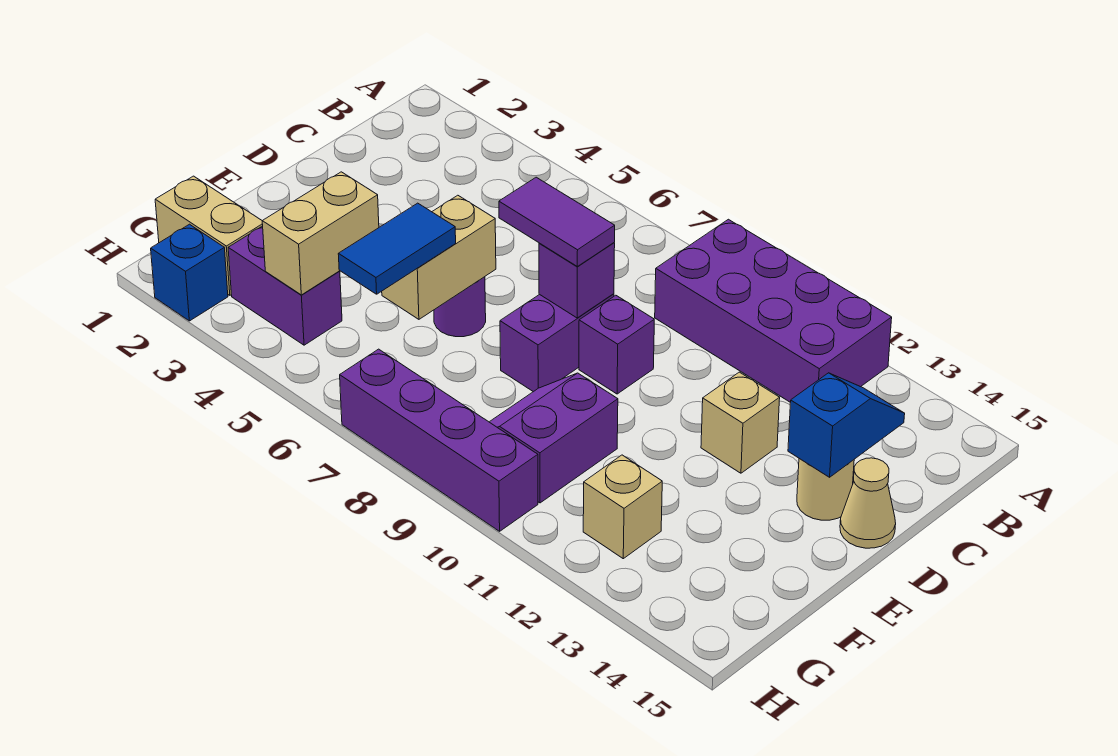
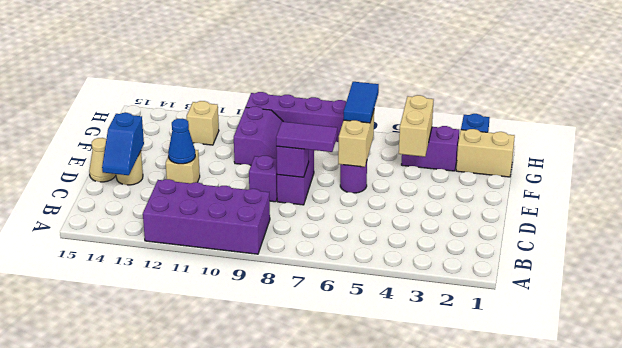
none -> blue 1x1 cone [168,119,195,164]

